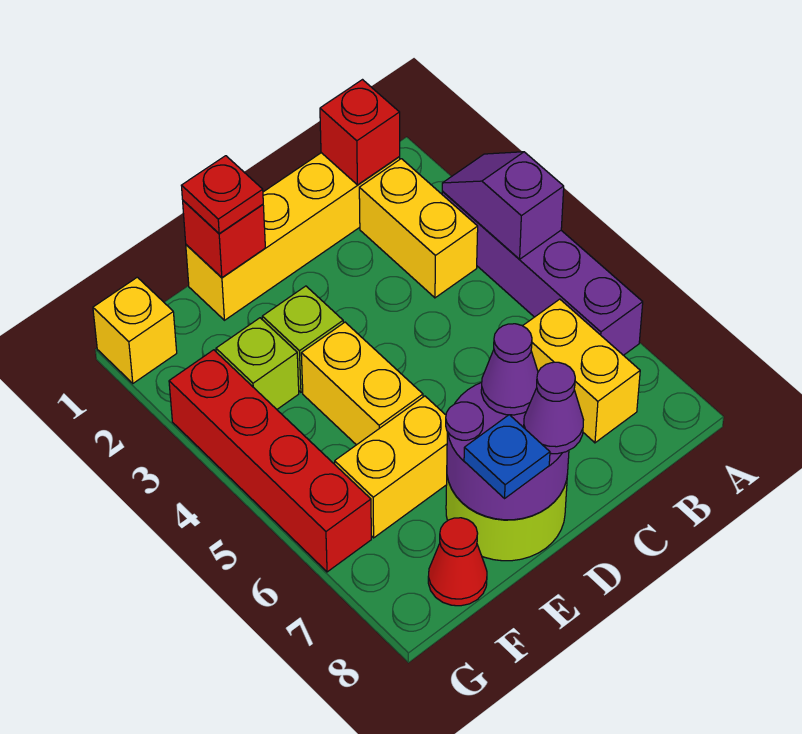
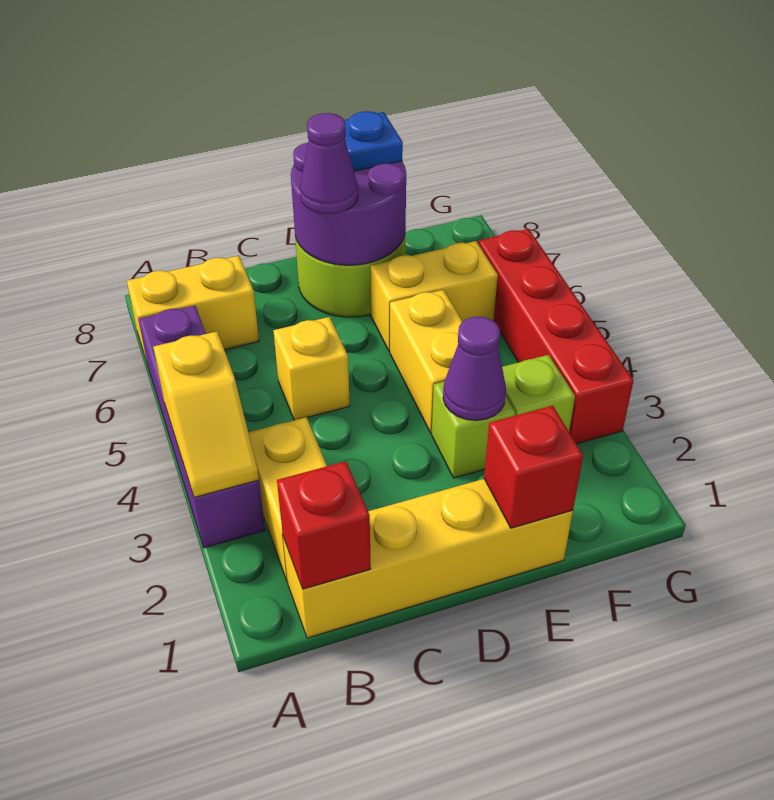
purple 1x2 slope [442,152,564,259] -> yellow 1x2 slope [153,331,259,497]
yellow 1x2 brick [523,299,640,443] -> yellow 1x2 brick turned to [127,256,259,365]
purple 1x1 cone [524,362,583,454] -> purple 1x1 cone moved to [443,317,506,420]
red 1x1 plate [181,156,263,233] -> none
red 1x1 cone [428,518,487,606] -> none
yellow 1x1 brick [93,277,177,383] -> yellow 1x1 brick moved to [273,317,350,420]

